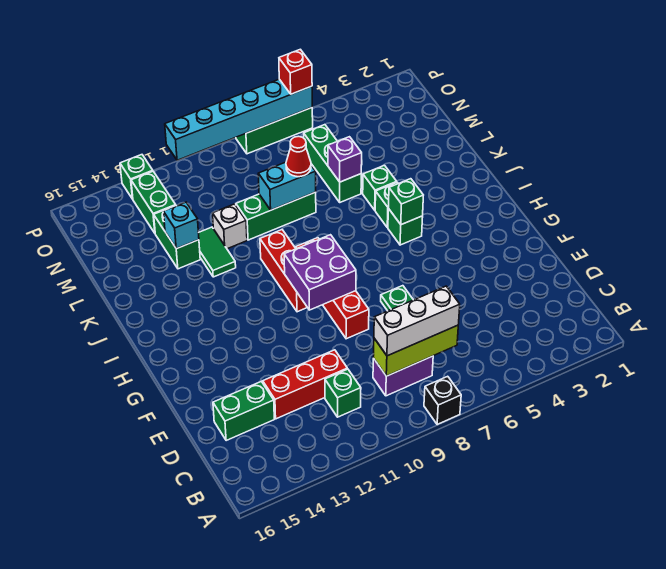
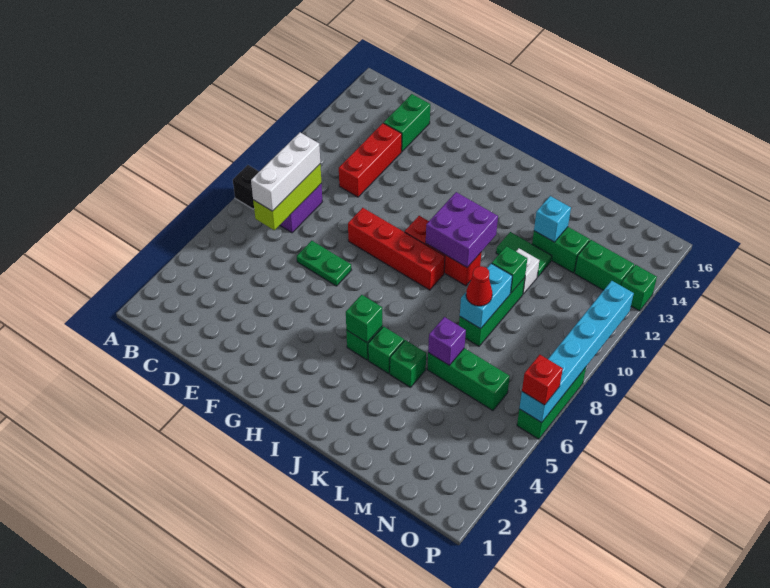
green 1x1 brick [325,369,361,417] -> green 1x1 brick moved to [492,246,527,293]
purple 2x2 brick [284,235,356,310] -> purple 2x2 brick moved to [426,192,498,267]

